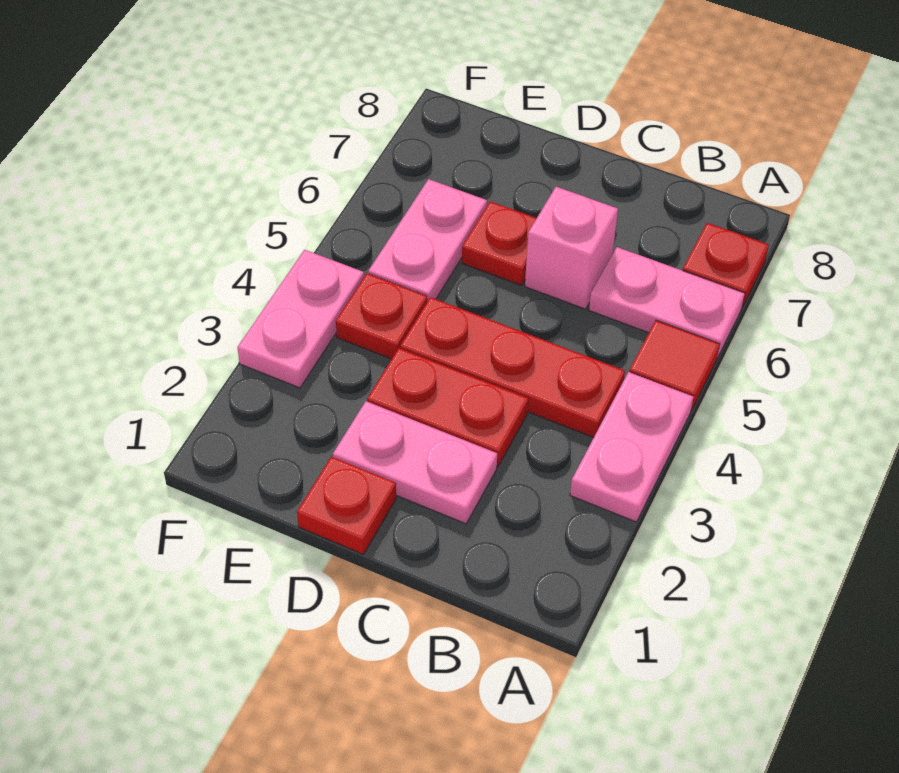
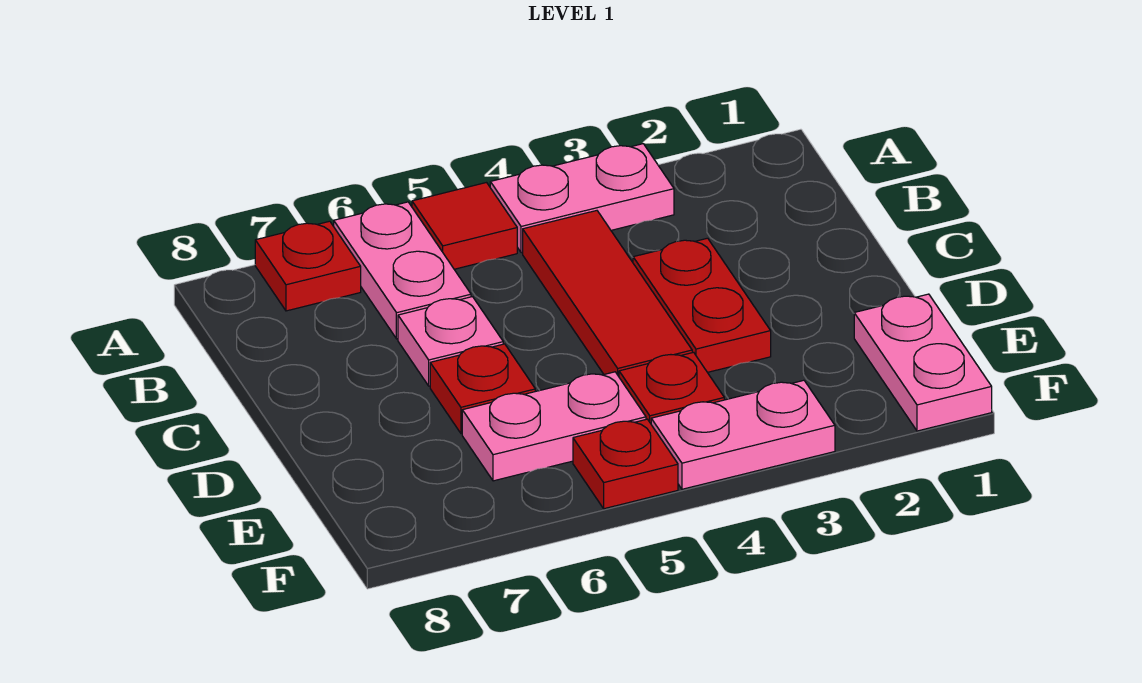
red 1x3 plate [400,297,625,437] -> red 1x3 tile [523,211,692,376]
pink 1x2 plate [333,401,497,524] -> pink 1x2 plate moved to [854,294,992,431]
pink 1x1 brick [525,187,618,309] -> pink 1x1 plate [398,297,503,386]
red 1x1 plate [297,456,396,554] -> red 1x1 plate moved to [573,419,678,509]

